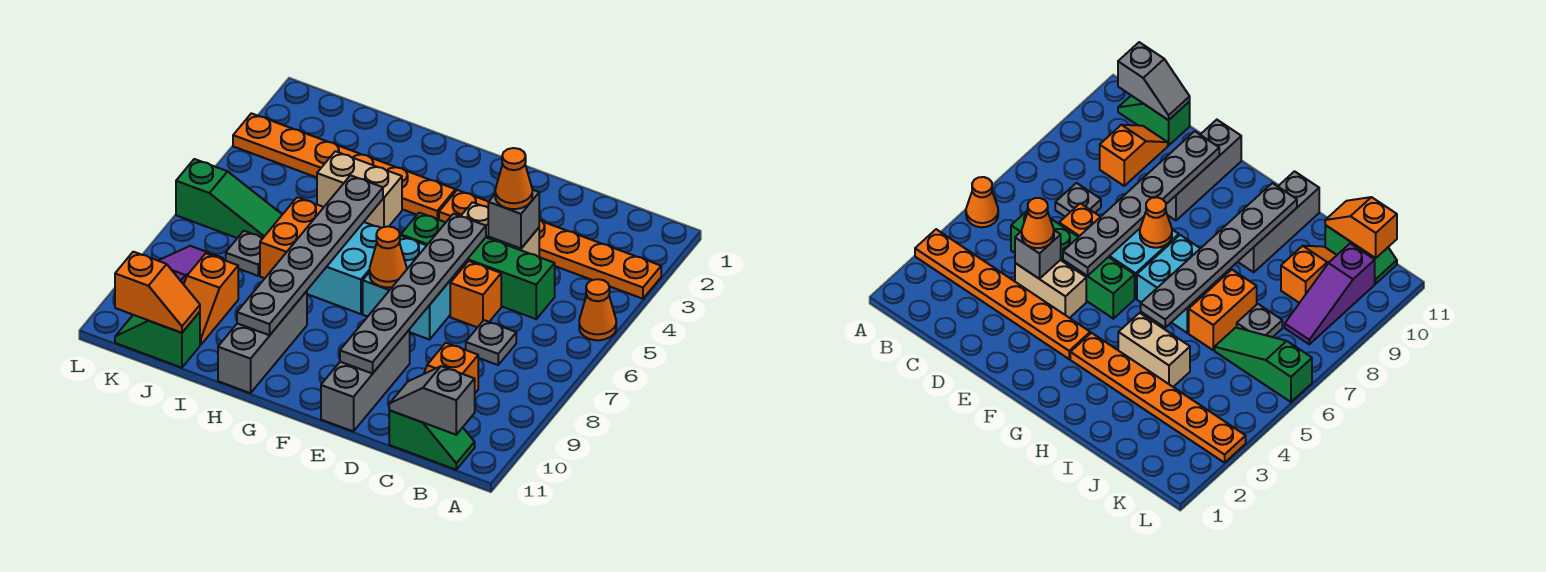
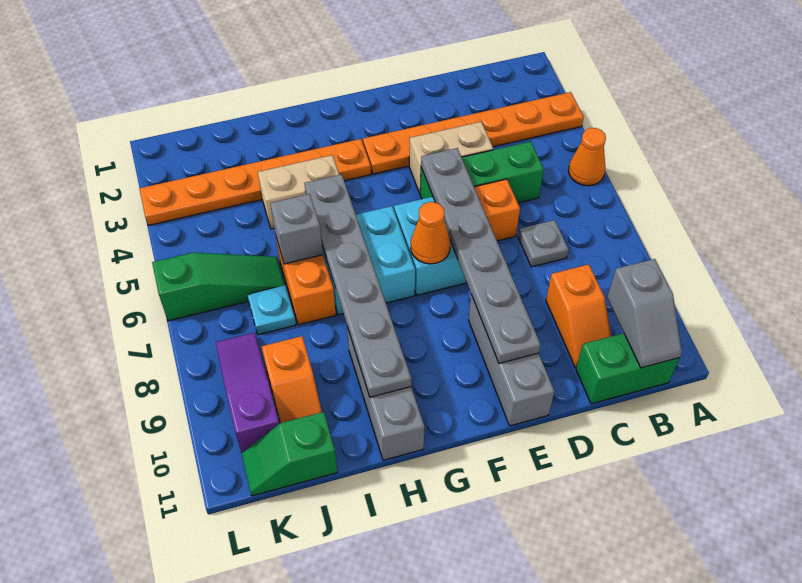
green 1x2 slope [389,411,475,470] -> green 1x2 brick [576,333,679,404]
grey 1x2 slope [389,366,475,435] -> grey 1x2 slope turned to [607,259,682,368]
green 1x4 brick [401,213,555,319] -> green 1x3 brick [420,141,544,203]
grey 1x1 brick [488,190,539,249] -> grey 1x1 brick moved to [270,194,323,264]
orange 1x1 cone [495,148,532,209] -> none
grey 1x1 plate [226,231,263,276] -> cyan 1x1 plate [248,285,296,335]
orange 1x2 slope [115,252,200,333] -> none

